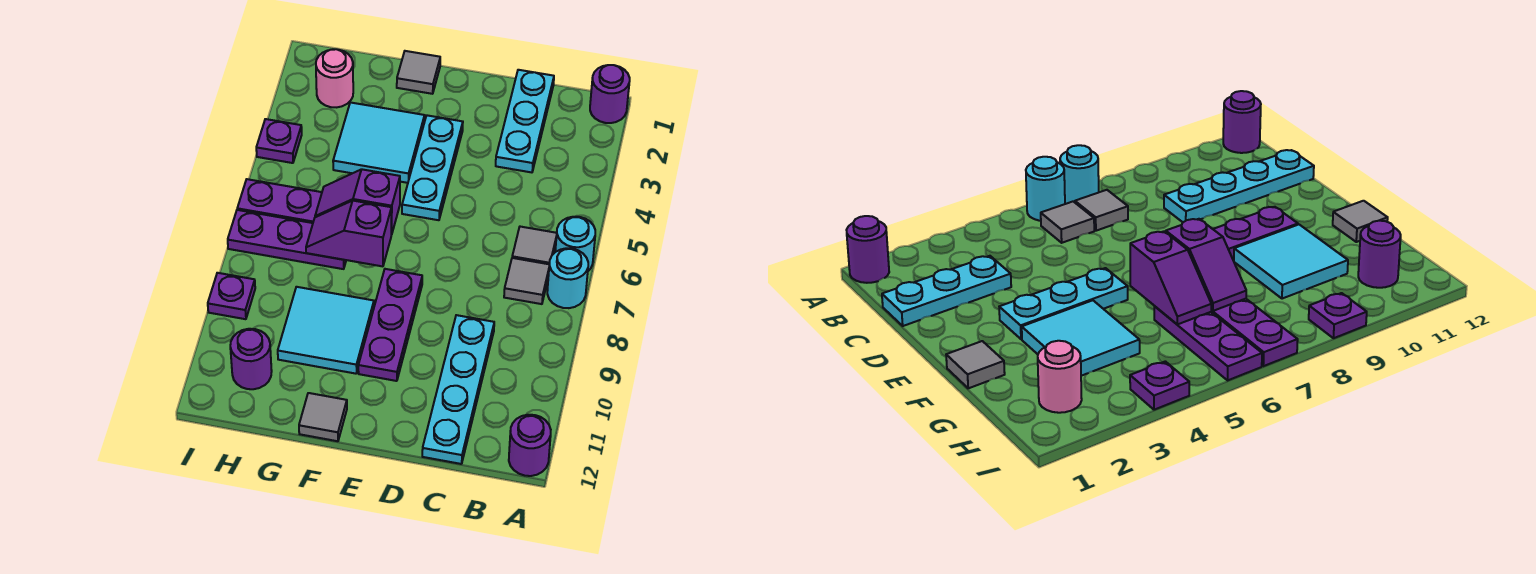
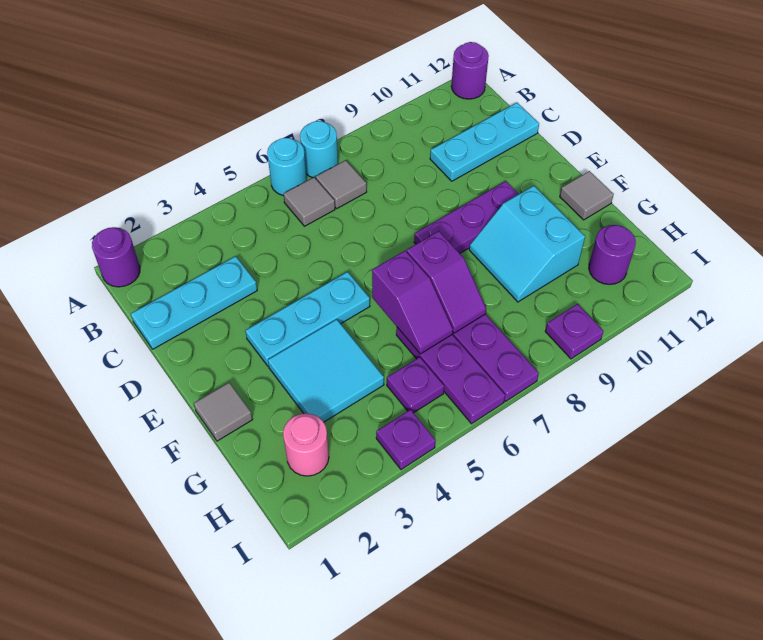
cyan 1x4 plate [422,315,494,464] -> cyan 1x3 plate [430,103,539,181]
cyan 2x2 tile [278,287,374,374] -> cyan 2x2 slope [469,186,585,302]
none -> purple 1x1 plate [387,357,444,413]

